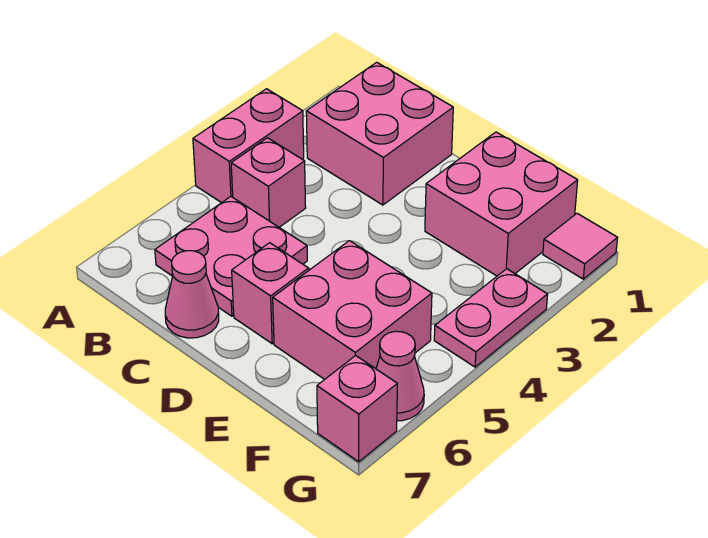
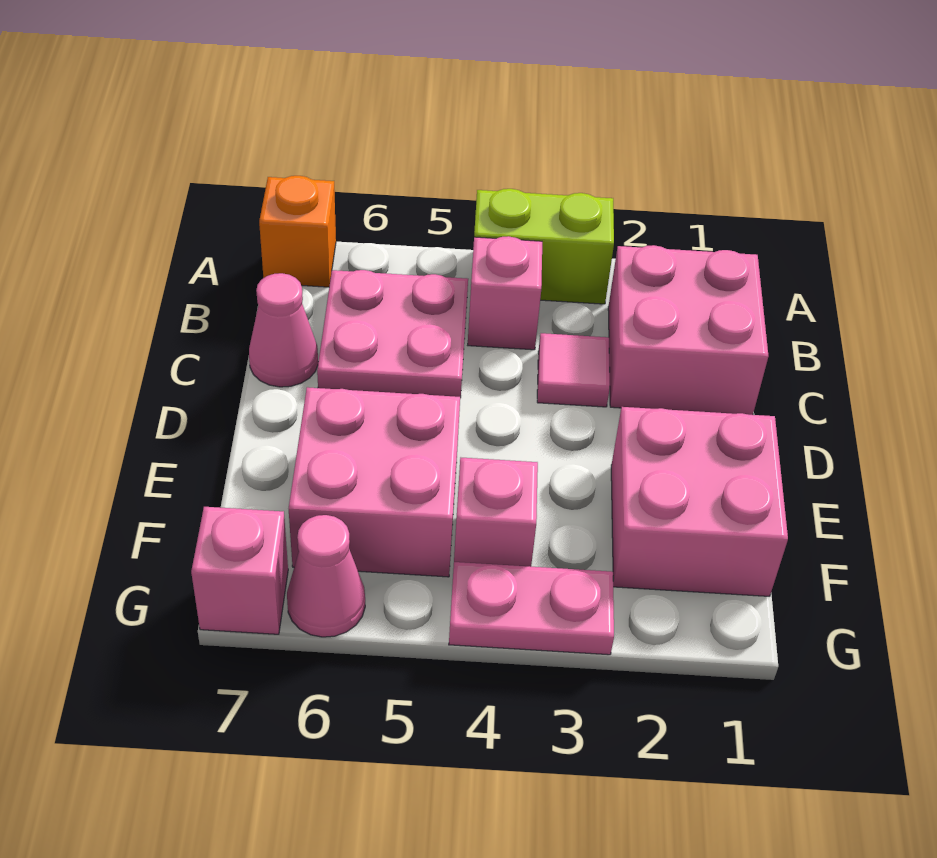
pink 1x2 brick [193,89,304,203] -> lime 1x2 brick [474,189,614,304]
none -> orange 1x1 brick [259,176,336,287]
pink 1x1 brick [232,243,309,344] -> pink 1x1 brick moved to [454,458,538,567]
pink 1x1 tile [543,213,618,279] -> pink 1x1 tile moved to [537,333,610,407]

